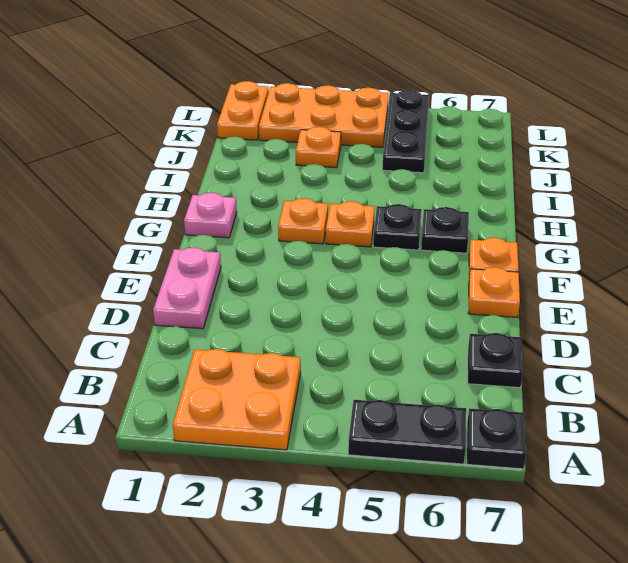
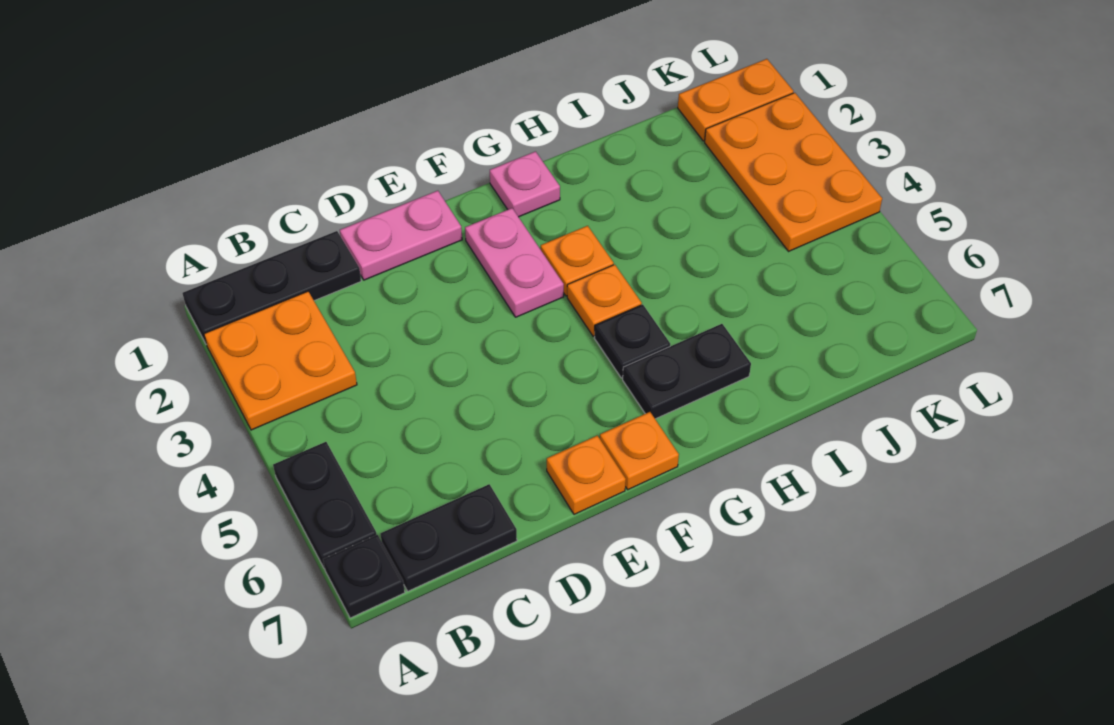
black 1x1 plate [468,333,523,388] -> black 1x2 plate [380,484,517,591]
none -> pink 1x2 plate [465,208,564,317]
black 1x1 plate [421,207,469,253] -> black 1x2 plate [623,324,751,419]
orange 1x1 plate [296,127,341,168] -> none
black 1x3 plate [382,90,429,173] -> black 1x3 plate moved to [182,231,361,345]

